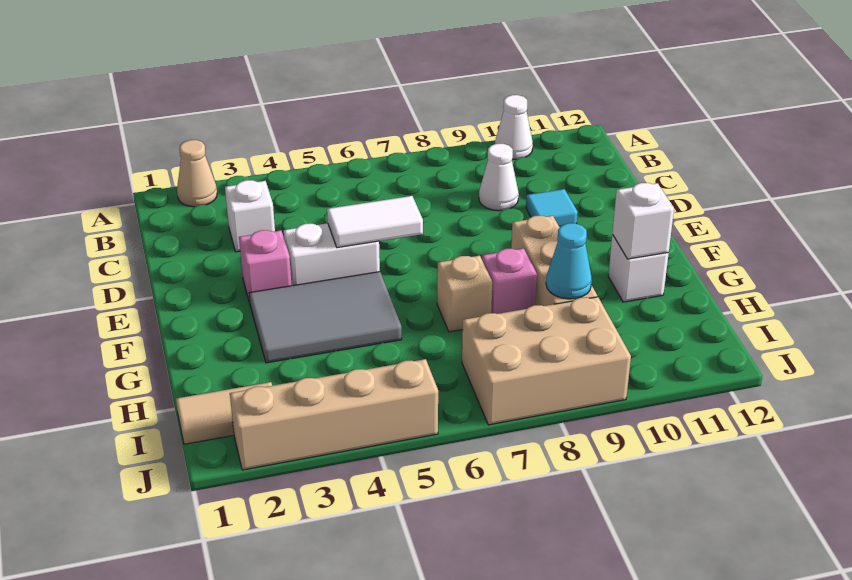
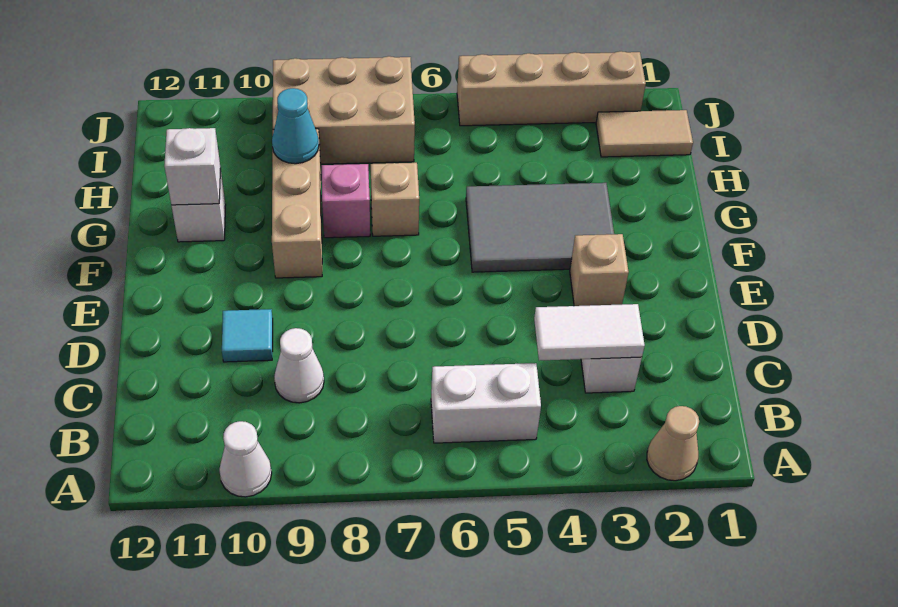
pink 1x1 brick [239,230,292,303] -> tan 1x1 brick [570,234,629,306]
white 1x2 brick [284,223,380,286] -> white 1x2 brick moved to [431,363,541,443]
white 1x2 tile [327,196,423,248] -> white 1x2 tile moved to [534,304,645,361]

